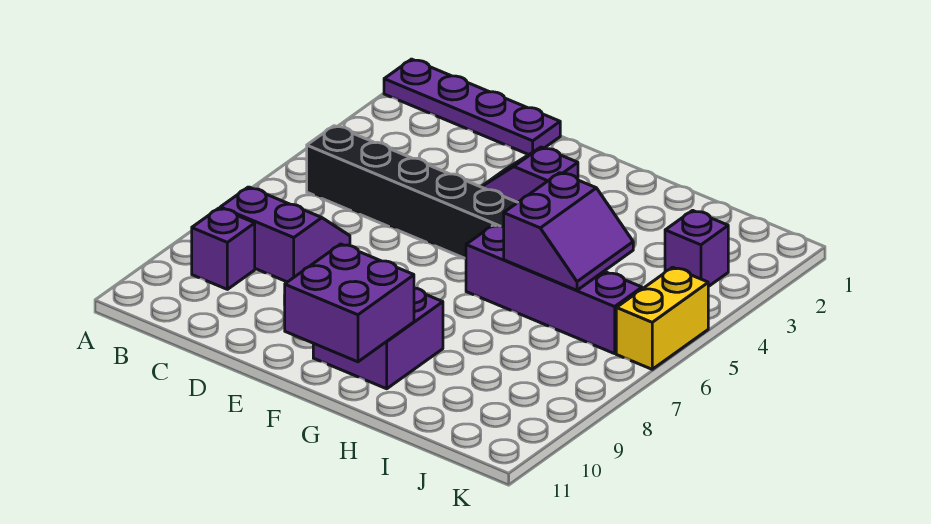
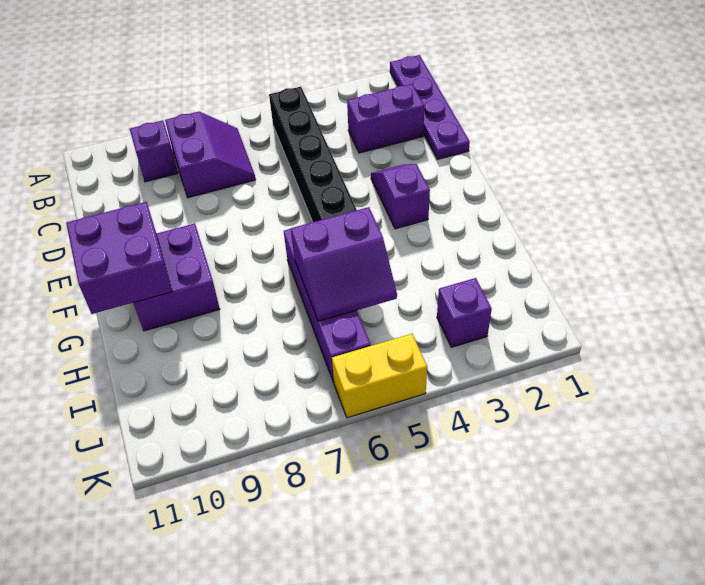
none -> purple 1x2 brick [347,84,424,153]

